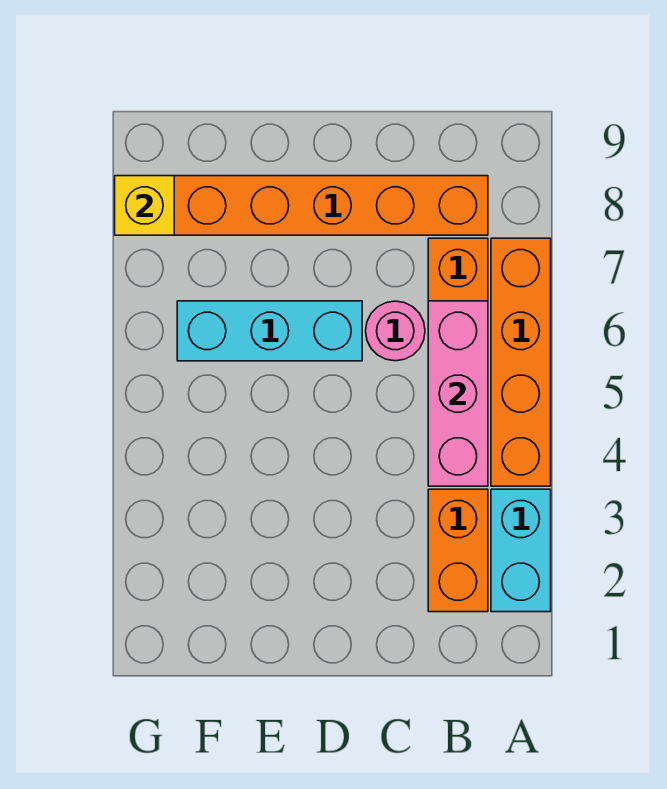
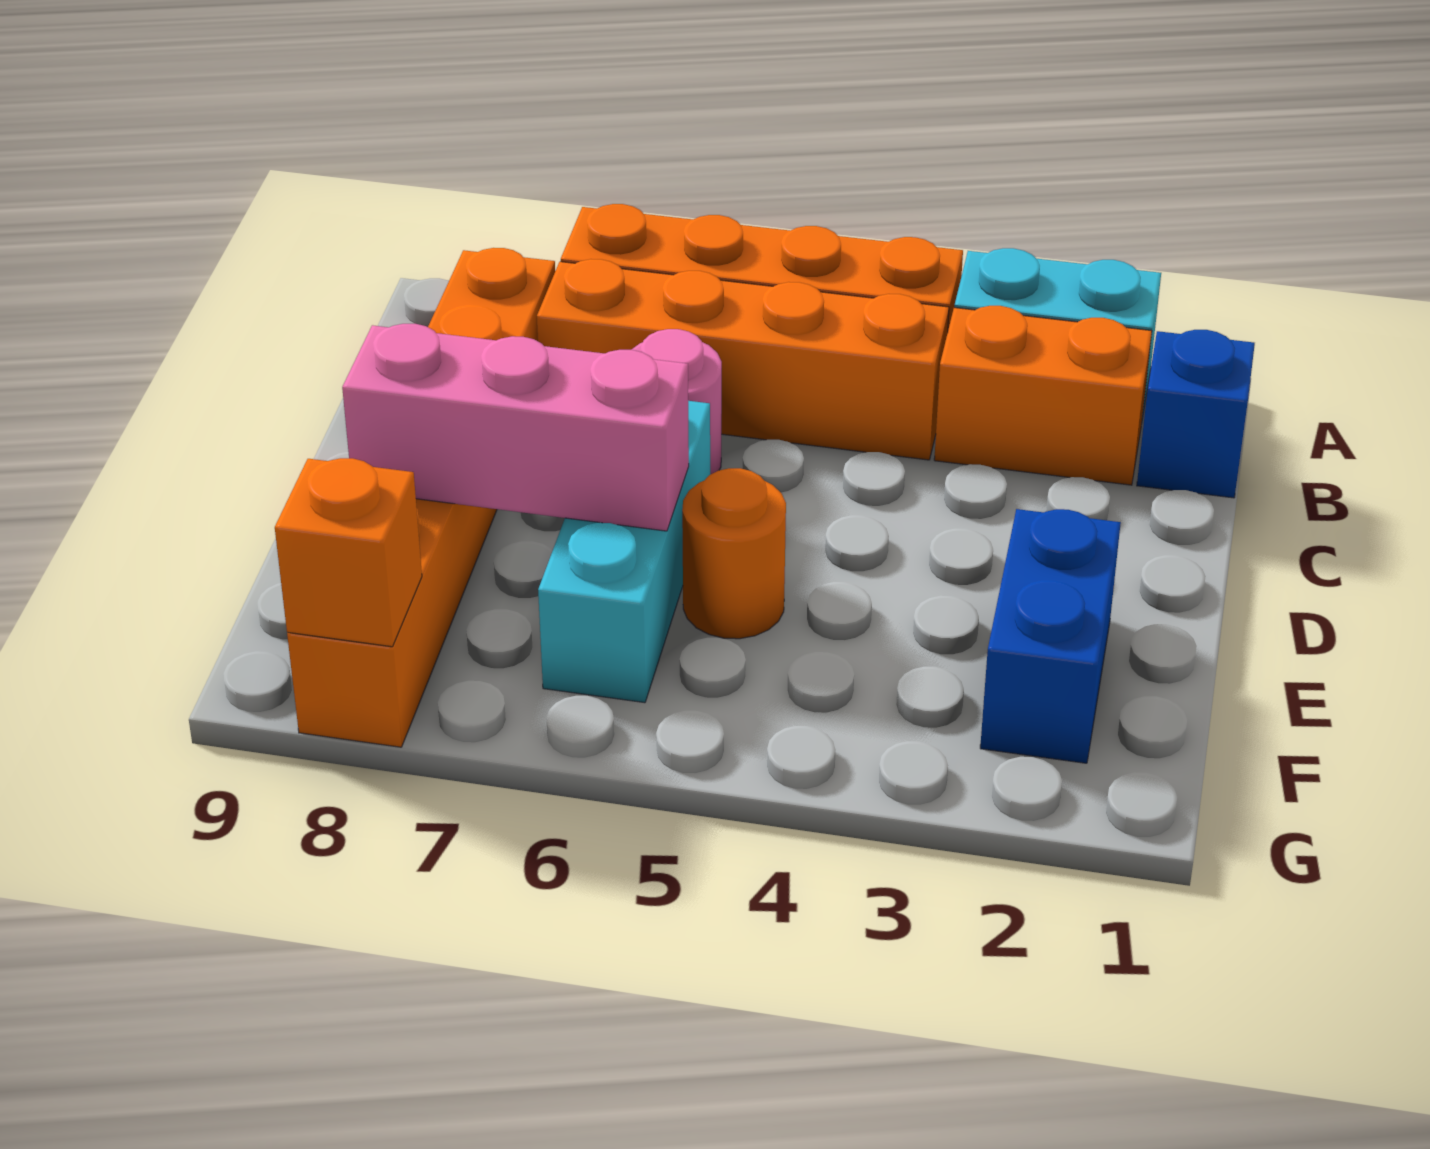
none -> blue 1x1 brick [1137,330,1255,498]
pink 1x3 brick [428,301,488,486] -> pink 1x3 brick moved to [342,324,689,531]
none -> blue 1x2 brick [980,509,1121,763]
none -> orange 1x1 round brick [682,468,786,639]
yellow 1x1 brick [115,176,174,235] -> orange 1x1 brick [275,458,422,647]

